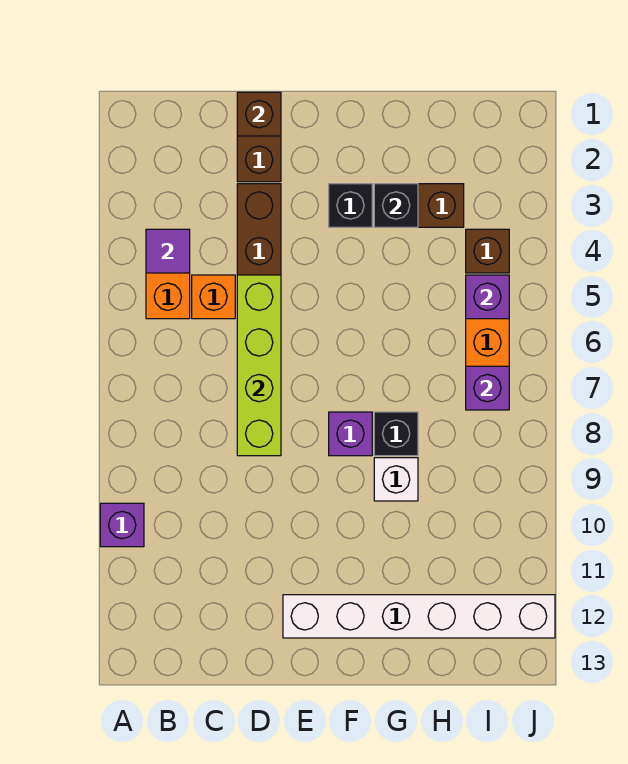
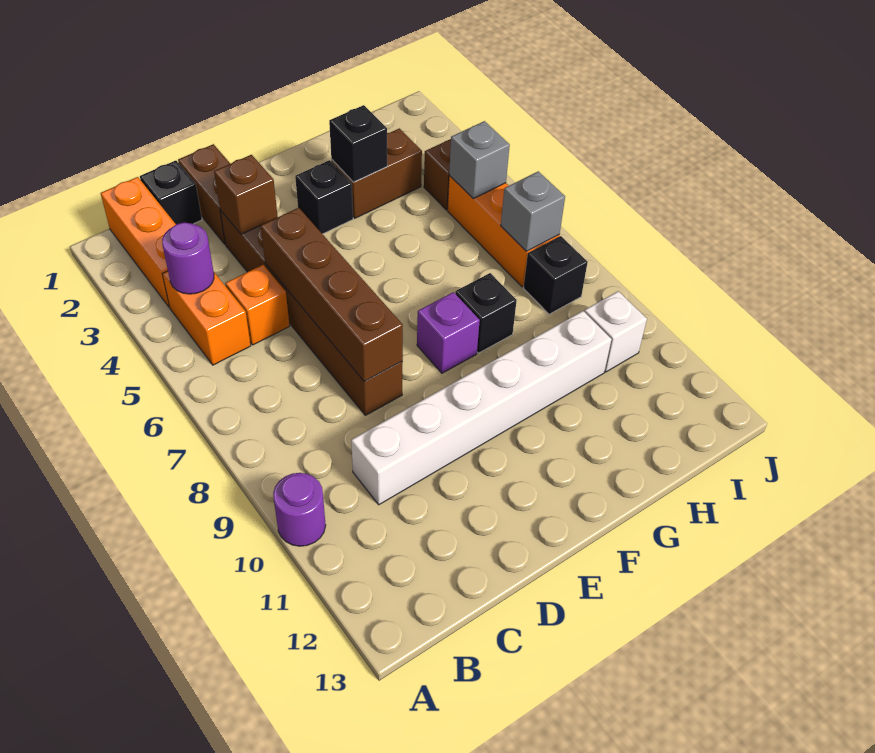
purple 1x1 brick [100,503,144,547] -> purple 1x1 round brick [273,473,326,546]
none -> orange 1x3 brick [101,177,176,307]
purple 1x1 tile [146,229,190,273] -> purple 1x1 round brick [162,222,214,294]
none -> black 1x1 brick [140,161,202,224]
brown 1x1 brick [237,92,281,136] -> brown 1x1 brick moved to [214,155,278,234]
lime 1x4 brick [237,275,281,456] -> brown 1x4 brick [261,208,403,381]
white 1x6 brick [283,595,555,638] -> white 1x6 brick moved to [351,311,612,505]
white 1x1 brick [374,458,418,501] -> white 1x1 brick moved to [584,291,647,372]
purple 1x1 brick [466,275,509,319] -> grey 1x1 brick [449,121,510,199]
purple 1x1 brick [466,366,509,410] -> grey 1x1 brick [501,171,565,251]
none -> black 1x1 brick [523,236,588,314]

